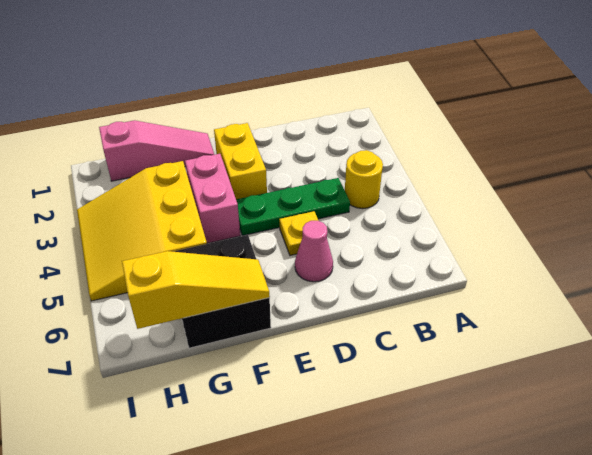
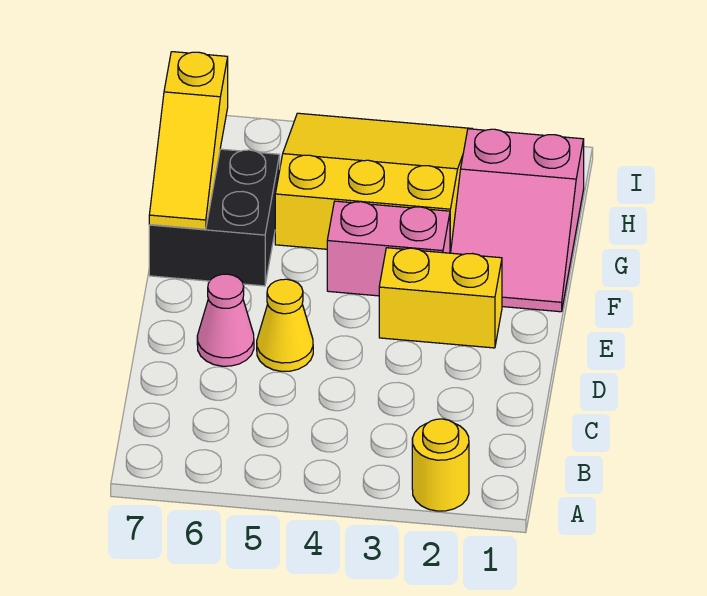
yellow 1x1 round brick [345,150,383,209] -> yellow 1x1 round brick moved to [412,419,469,511]
green 1x3 plate [236,178,350,236] -> none
yellow 1x1 plate [279,211,319,255] -> yellow 1x1 cone [257,279,313,371]
pink 1x3 slope [99,120,215,181] -> pink 2x3 slope [451,129,584,312]

